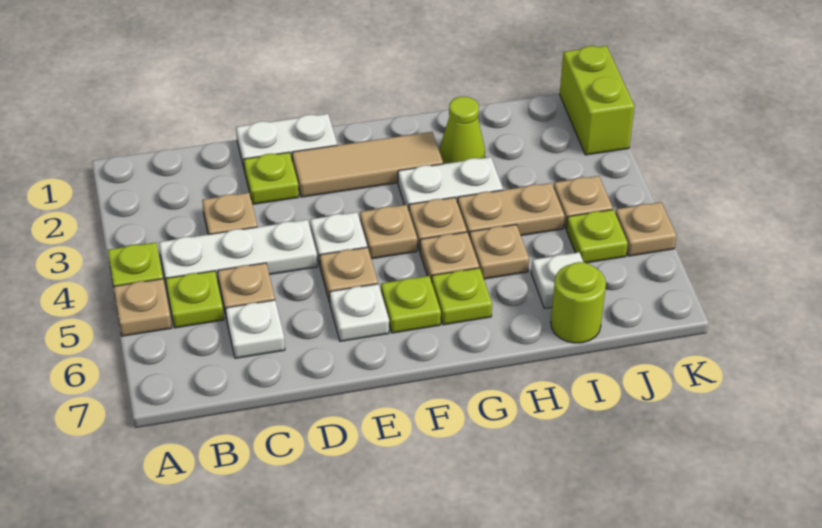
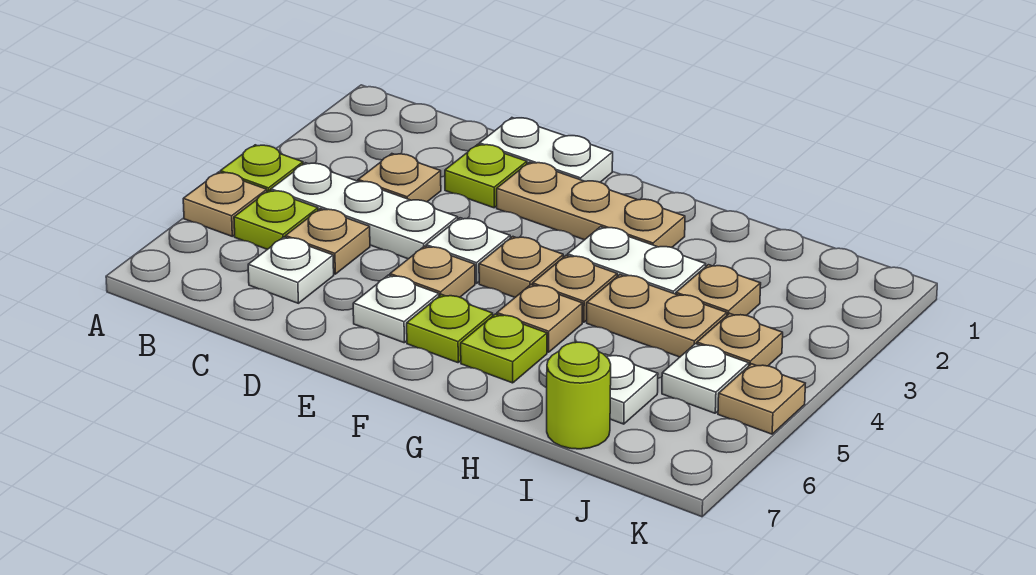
tan 1x3 tile [292,132,443,197] -> tan 1x3 plate [497,162,685,247]
lime 1x1 cone [439,97,485,164] -> none
tan 1x1 plate [469,225,529,279] -> tan 1x1 plate moved to [676,265,761,316]
lime 1x1 plate [566,210,628,263] -> white 1x1 plate [662,344,749,413]
lime 1x2 brick [560,46,634,155] -> none

